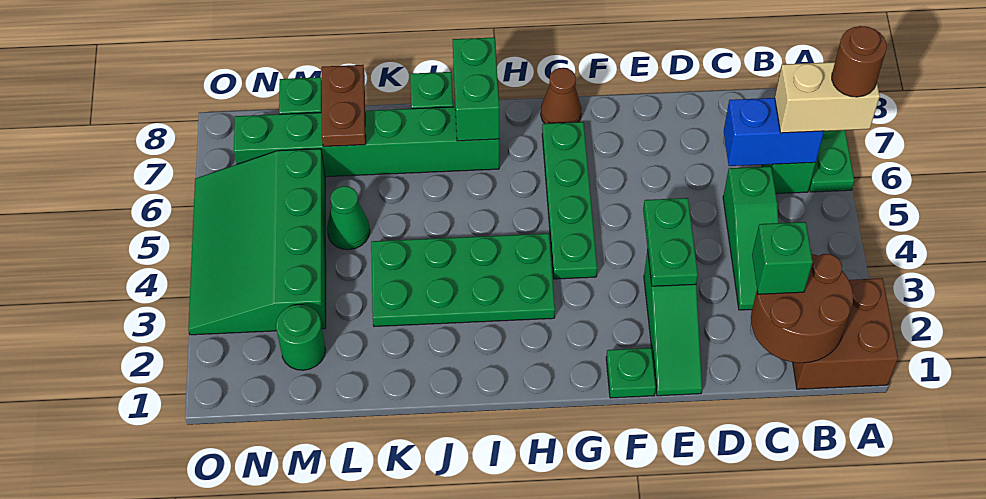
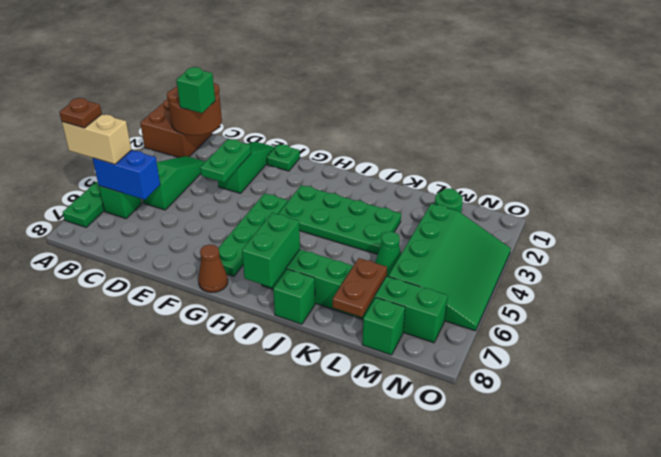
brown 1x1 round brick [832,26,887,97] -> brown 1x1 plate [59,98,102,128]

